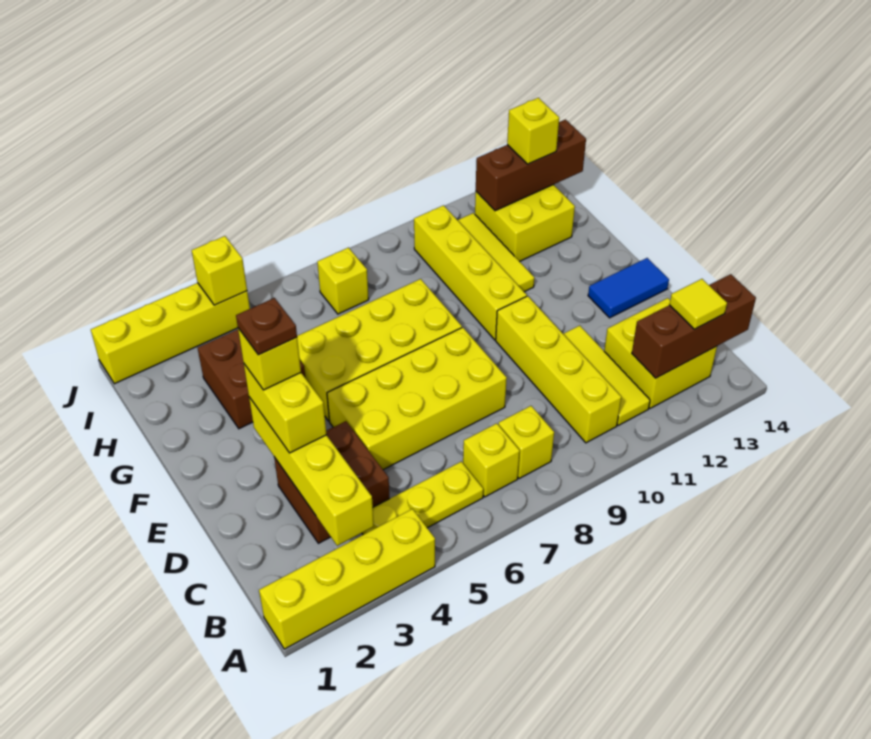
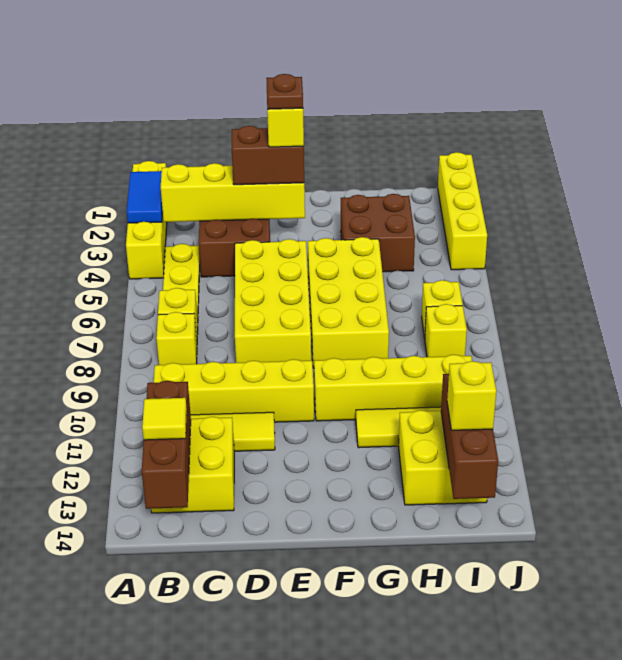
yellow 1x2 brick [244,364,327,453] -> brown 1x2 brick [232,126,304,185]
blue 1x2 tile [588,258,669,318] -> blue 1x2 tile moved to [127,171,163,223]
yellow 1x1 brick [192,236,247,305] -> yellow 1x1 brick moved to [425,304,467,357]

